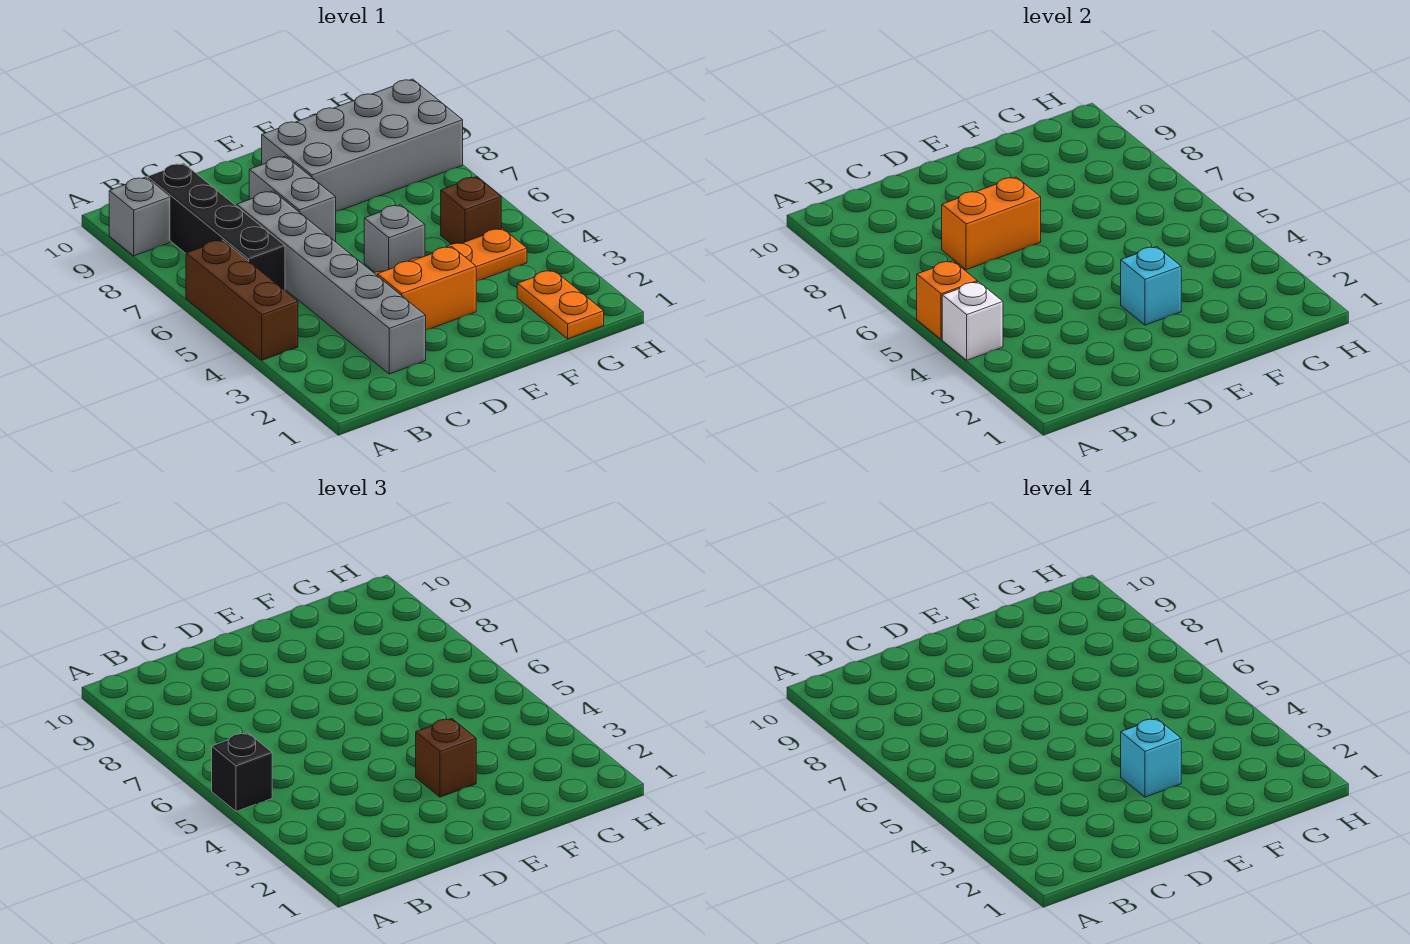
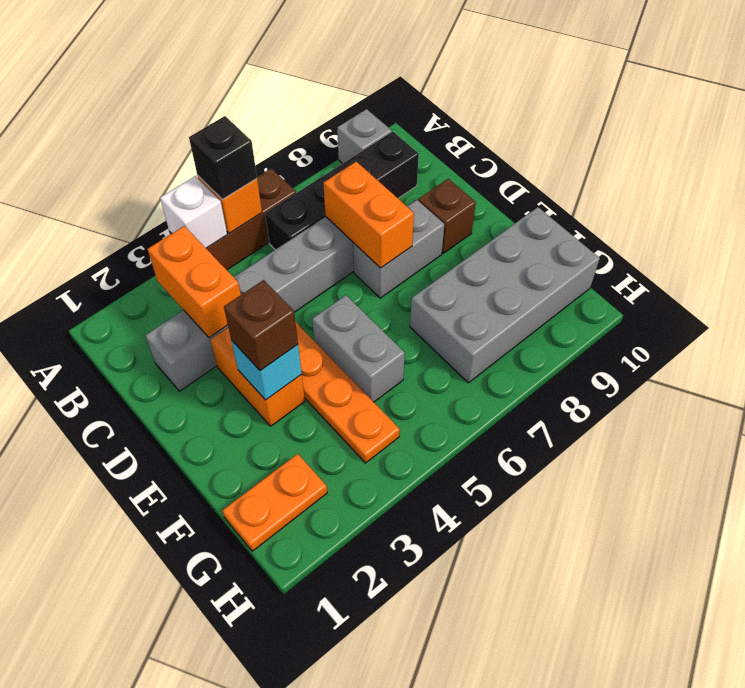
none -> orange 1x2 brick [148,226,241,338]
cyan 1x1 brick [1121,719,1181,797] -> none
grey 1x1 brick [364,205,425,272] -> grey 1x2 brick [312,295,405,402]
grey 2x4 brick [262,79,463,211] -> grey 2x4 brick turned to [410,207,600,383]
brown 1x1 brick [441,177,501,244] -> brown 1x1 brick moved to [418,179,476,253]

